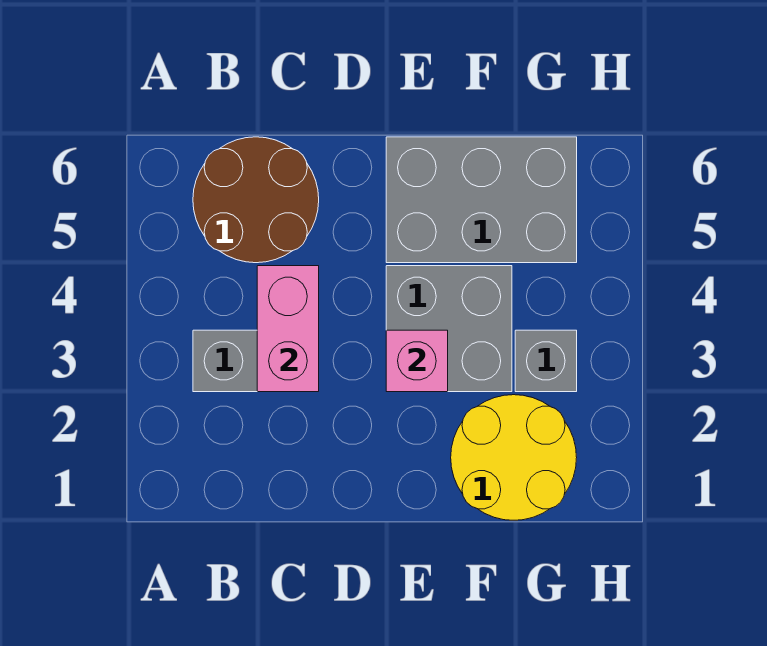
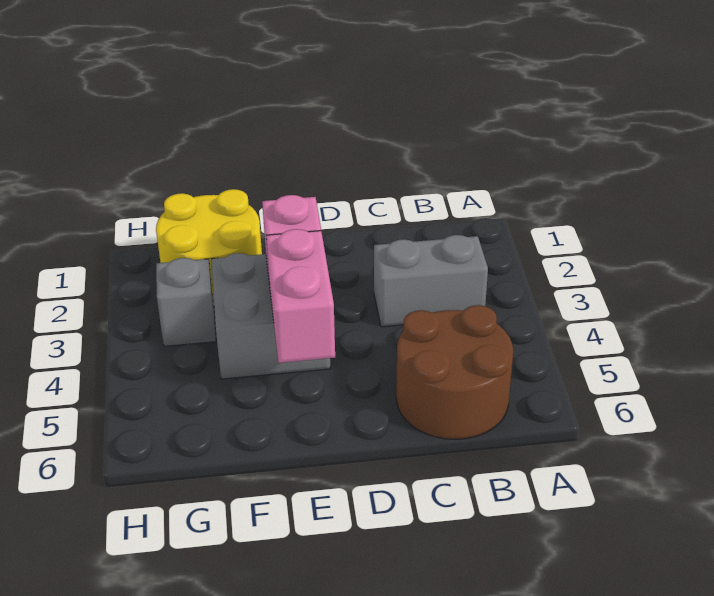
pink 1x2 brick [257,266,319,392] -> pink 1x2 brick moved to [266,229,335,363]
grey 2x3 brick [386,137,577,263] -> none

